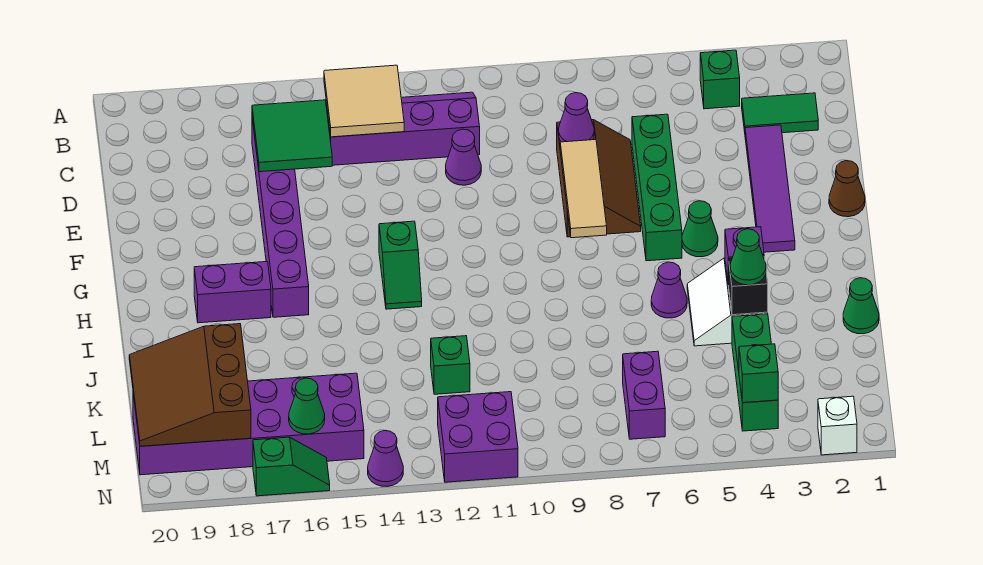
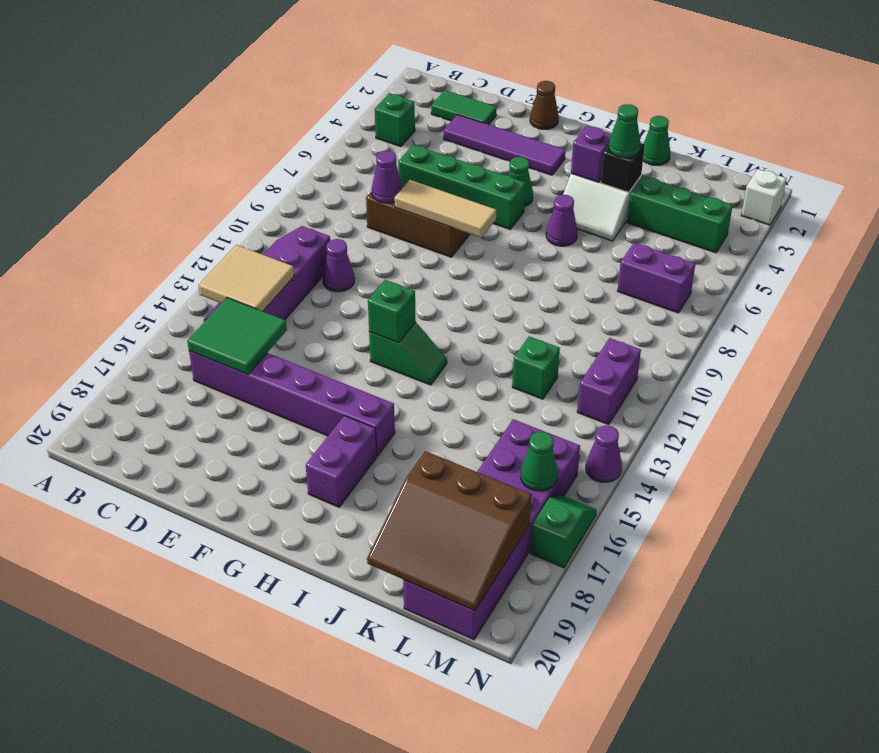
green 1x2 tile [742,93,818,133] -> green 1x2 tile turned to [431,90,497,125]
green 1x1 brick [739,344,778,403] -> green 1x1 brick moved to [368,280,416,343]
purple 2x2 brick [438,392,518,482] -> purple 1x2 brick [577,338,641,425]

